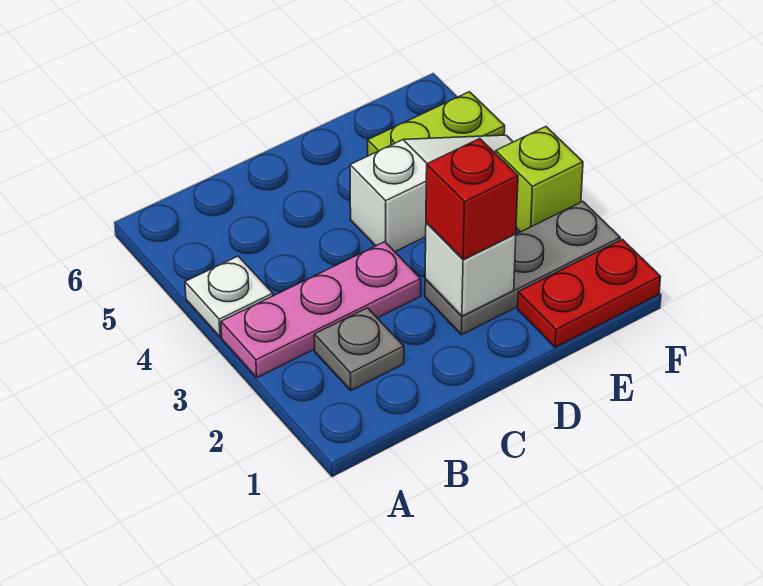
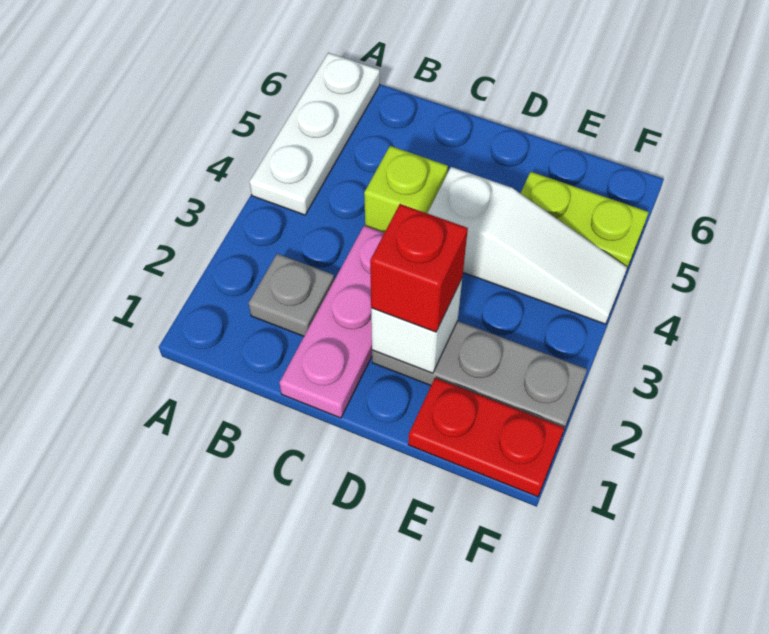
pink 1x3 plate [221,242,421,377] -> pink 1x3 plate turned to [279,226,384,418]
white 1x1 plate [185,256,273,337] -> white 1x3 plate [249,53,380,215]
lime 1x1 brick [496,127,583,232] -> lime 1x1 brick moved to [364,146,448,233]

